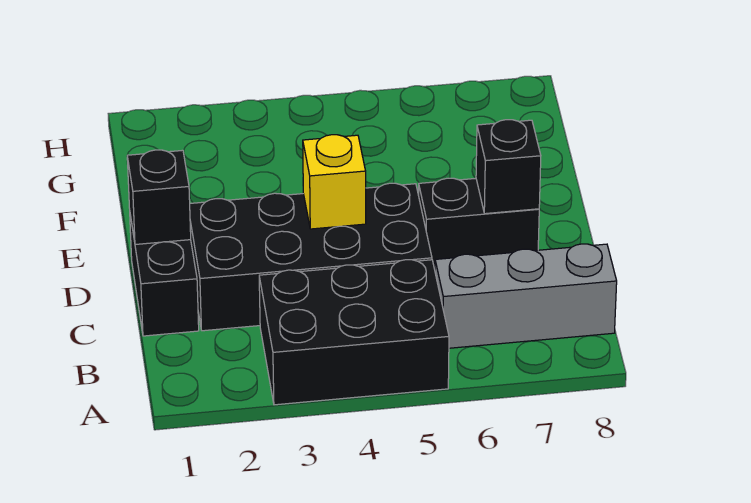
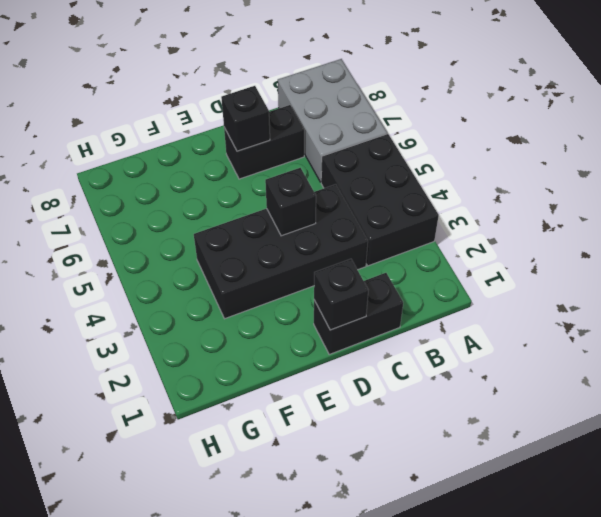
grey 1x3 brick [435,244,617,348] -> grey 2x3 brick [278,59,387,182]
black 2x4 brick [190,183,432,331] -> black 2x4 brick turned to [194,184,368,319]
yellow 1x1 brick [303,135,366,229] -> black 1x1 brick [265,168,316,236]
black 1x2 brick [419,178,539,269] -> black 1x2 brick turned to [224,105,304,179]

